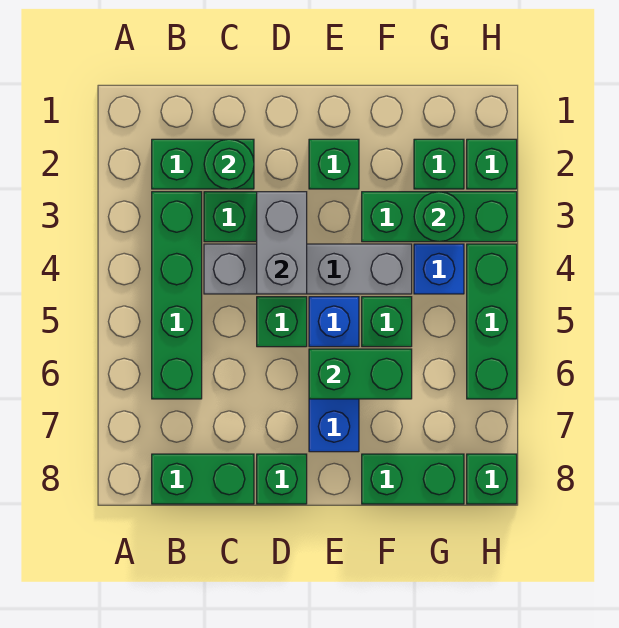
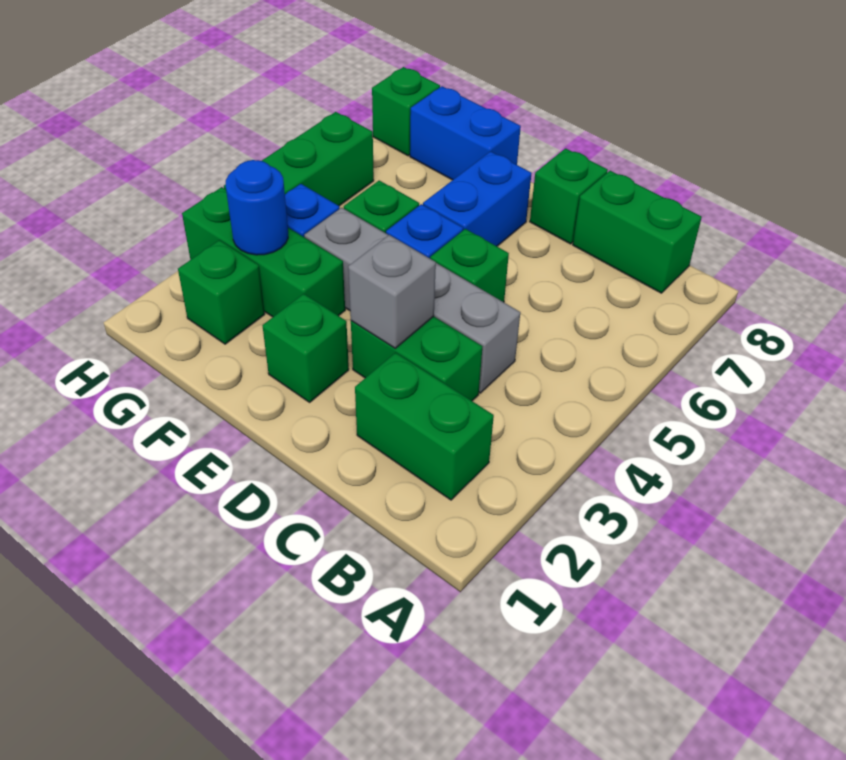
green 1x4 brick [152,192,202,399] -> none
green 1x1 round brick [204,139,254,189] -> none
grey 1x2 brick [257,192,307,294] -> grey 1x1 brick [348,235,436,348]
green 1x2 brick [309,349,412,399] -> none
green 1x2 brick [362,454,464,504] -> blue 1x2 brick [410,86,521,180]
green 1x1 round brick [414,192,464,242] -> blue 1x1 round brick [226,160,288,255]
green 1x1 brick [467,139,517,189] -> none

